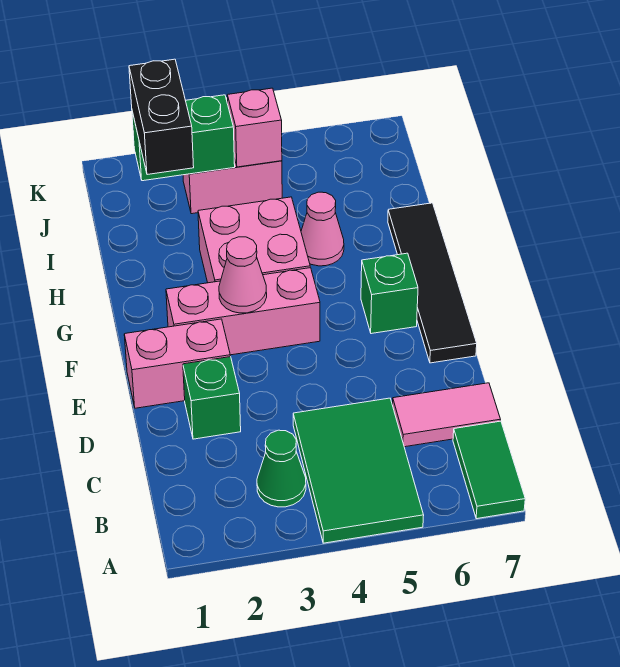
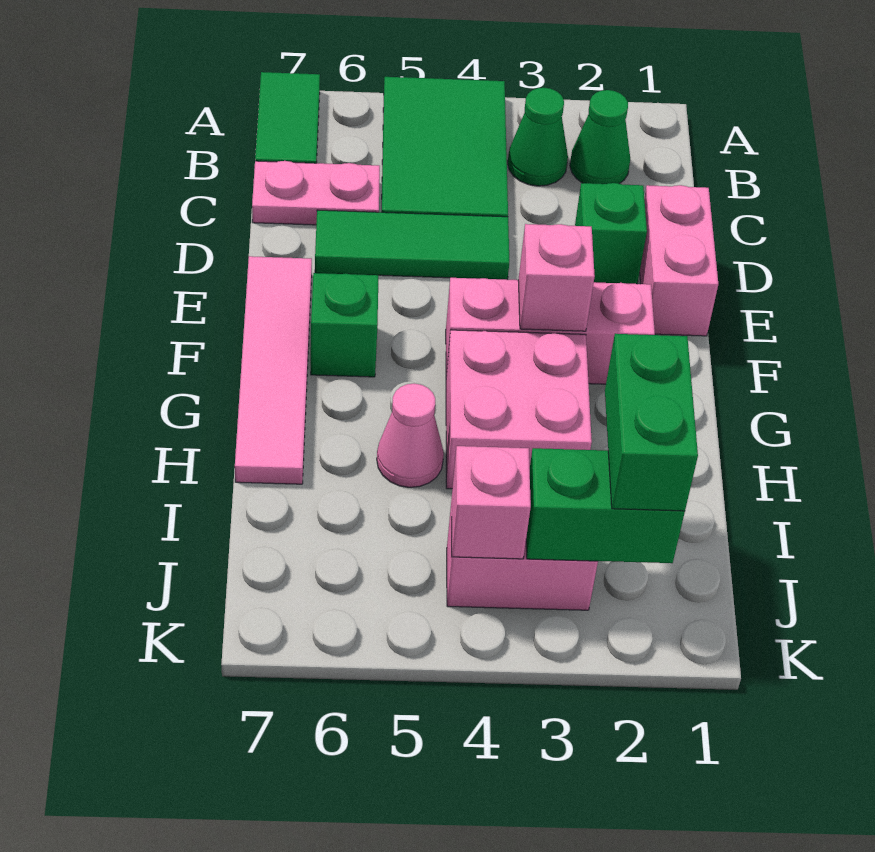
none -> green 1x1 cone [570,90,630,184]
pink 1x2 tile [393,383,500,447] -> pink 1x2 plate [252,161,380,225]
none -> green 1x3 tile [315,210,509,280]
pink 1x2 brick [124,319,230,408] -> pink 1x2 brick turned to [640,185,718,336]
black 1x4 tile [388,203,477,363] -> pink 1x4 tile [235,256,312,484]
pink 1x1 cone [219,237,267,313] -> pink 1x1 brick [518,224,595,331]
black 1x2 brick [129,59,194,175] -> green 1x2 brick [605,334,698,511]

